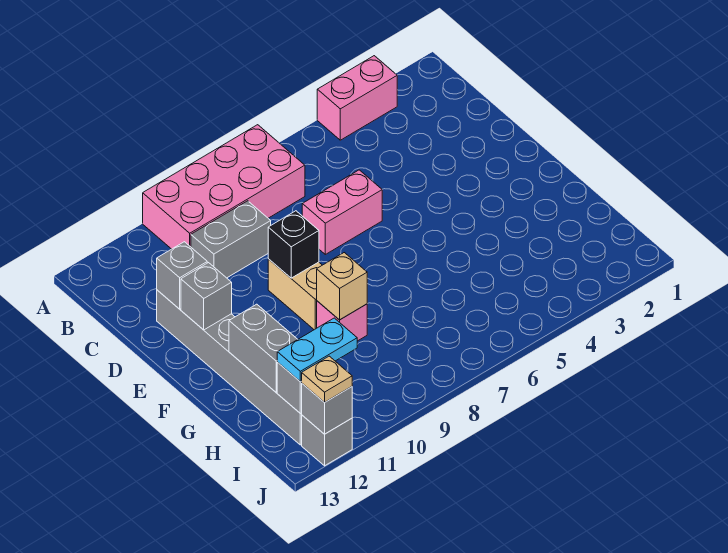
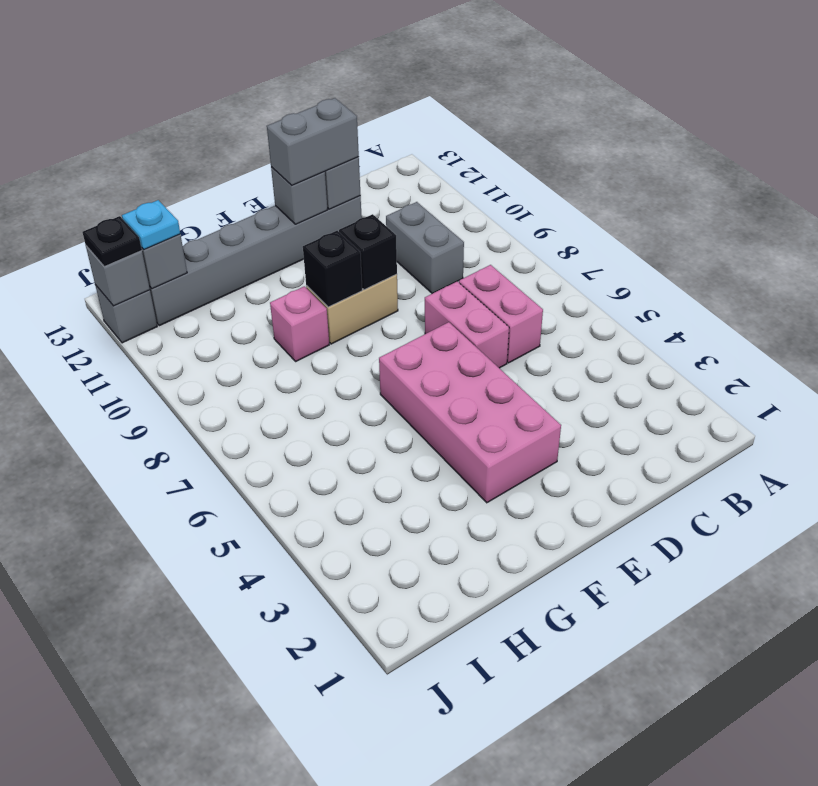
pink 1x2 brick [317,56,397,140] -> pink 1x2 brick moved to [459,265,543,363]
pink 2x4 brick [143,125,305,249] -> pink 2x4 brick moved to [379,322,561,503]
none -> black 1x1 brick [303,231,362,307]
tan 1x1 brick [317,253,367,320] -> none
grey 1x2 brick [229,304,298,392] -> grey 1x2 brick moved to [267,98,359,185]
cyan 1x2 plate [277,318,357,382] -> cyan 1x1 plate [122,200,180,250]
tan 1x1 plate [302,356,352,403] -> black 1x1 plate [82,216,142,267]

